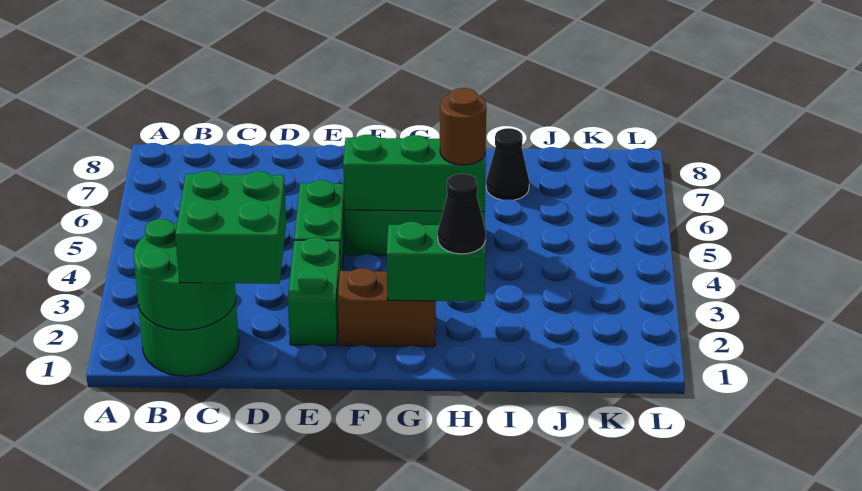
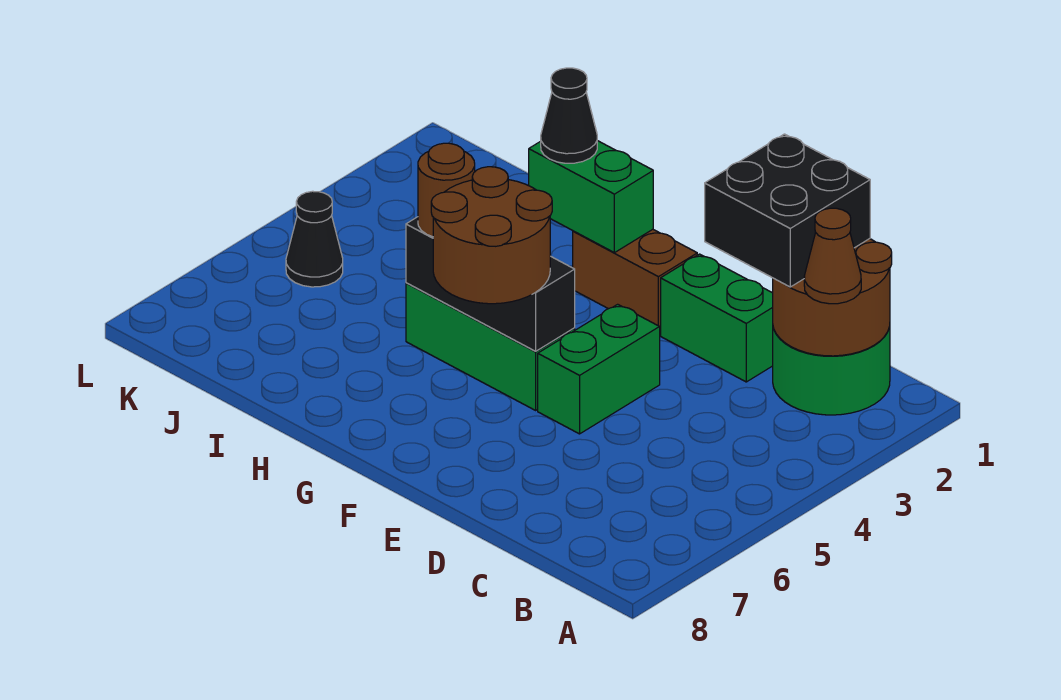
green 2x2 round brick [134,219,236,330] -> brown 2x2 round brick [773,239,892,356]
none -> brown 1x1 cone [804,208,861,304]
green 2x2 brick [175,171,286,284] -> black 2x2 brick [705,134,870,287]
green 1x2 brick [288,238,341,345] -> green 1x2 brick turned to [661,254,773,382]
green 1x3 brick [343,135,486,211] -> black 1x3 brick [406,217,575,351]
none -> brown 2x2 round brick [431,167,552,304]
black 1x1 cone [486,128,529,200] -> black 1x1 cone moved to [286,191,343,287]

